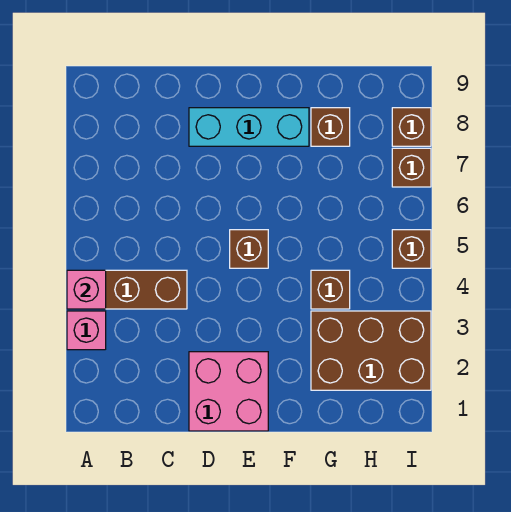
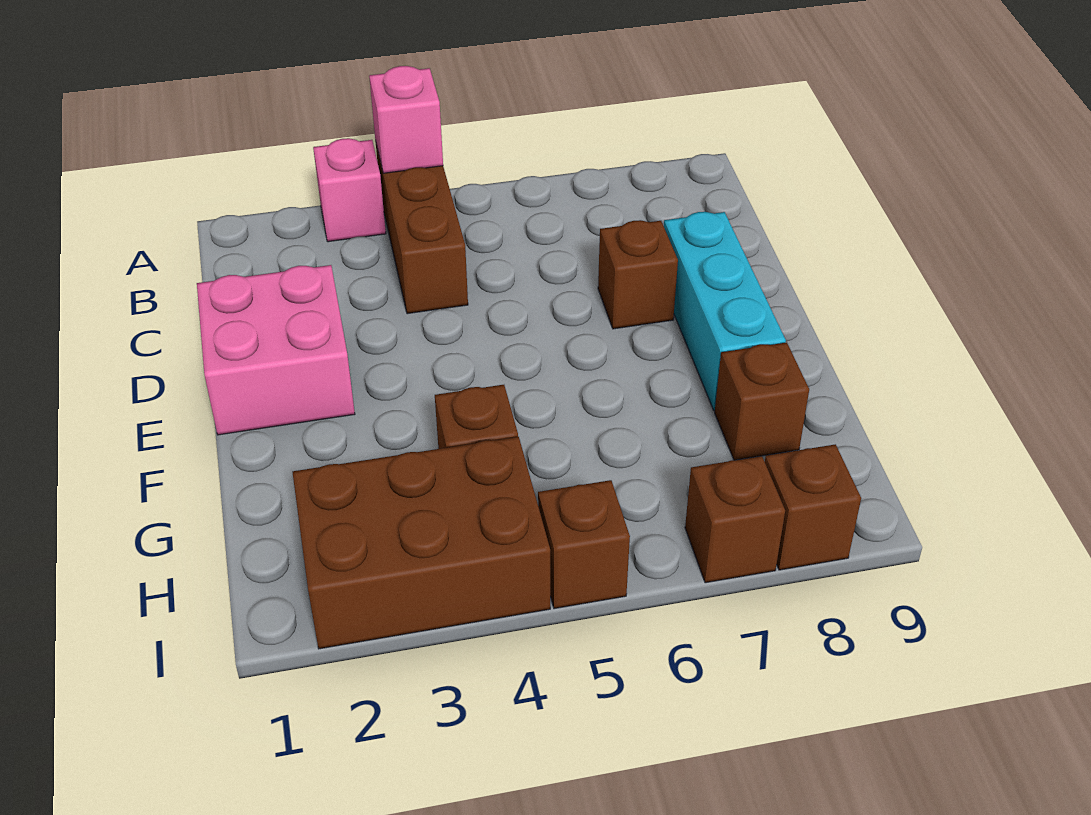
brown 1x1 brick [230,230,268,268] -> brown 1x1 brick moved to [598,220,678,329]
brown 2x3 brick [311,311,431,390] -> brown 2x3 brick turned to [293,437,550,649]

